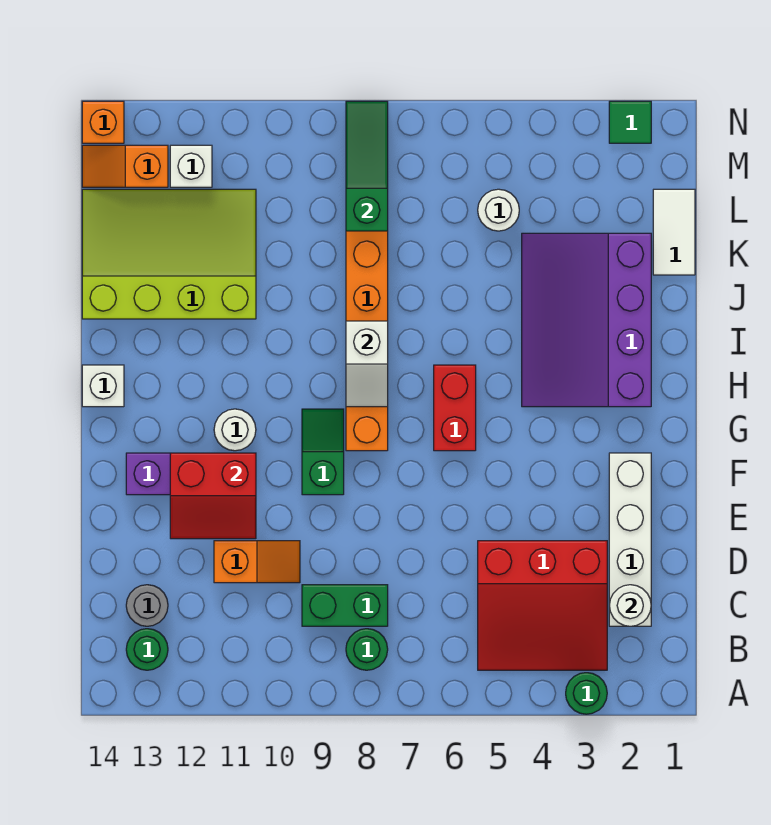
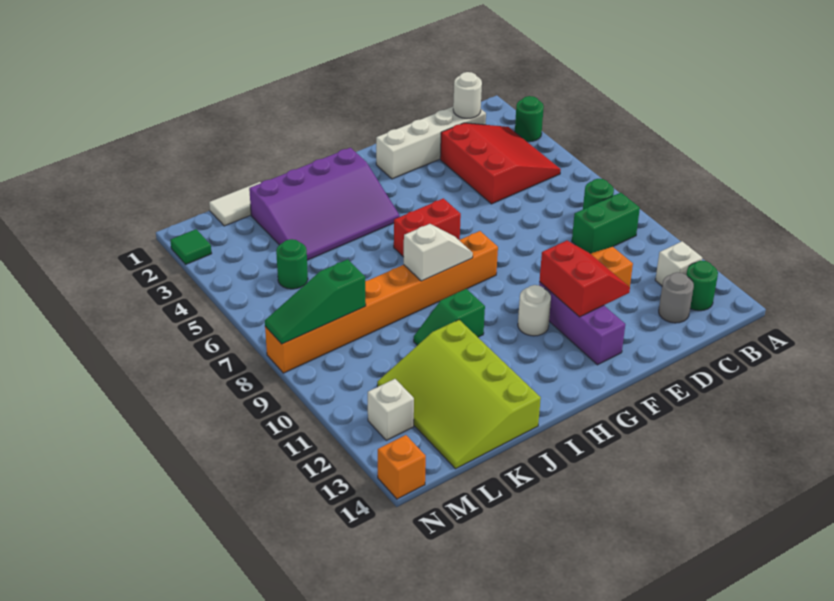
green 1x2 brick [302,585,388,626] -> green 1x2 brick turned to [572,193,640,254]
green 1x2 slope [302,409,344,495] -> green 1x2 slope moved to [414,289,485,345]
white 1x1 brick [82,365,124,407] -> white 1x1 brick moved to [655,241,702,286]
white 1x1 round brick [478,189,519,231] -> green 1x1 round brick [276,239,308,289]
orange 1x2 slope [82,145,168,187] -> none

